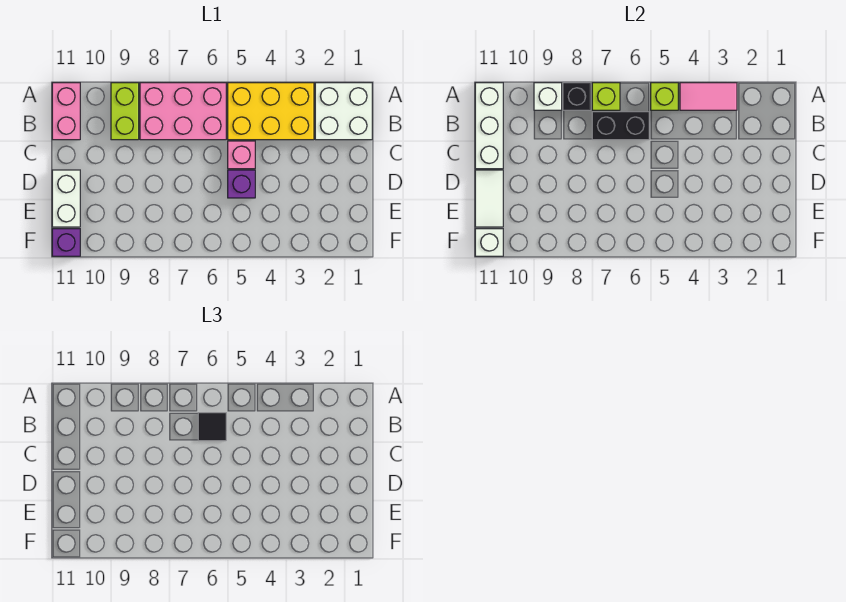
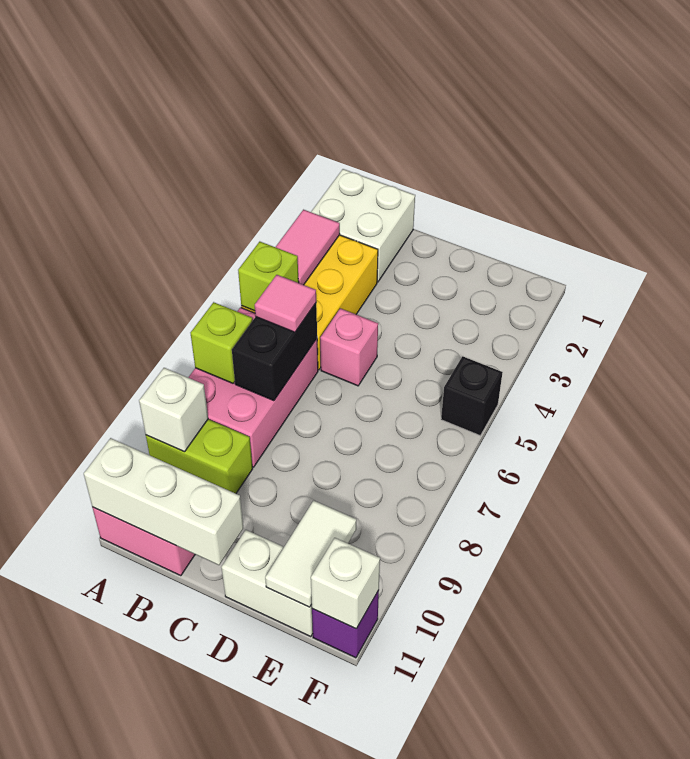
black 1x1 brick [563,83,591,110] -> black 1x1 brick moved to [441,356,503,436]
black 1x1 tile [198,413,226,441] -> pink 1x1 tile [255,275,316,332]
purple 1x1 brick [228,170,255,198] -> none
white 1x2 tile [475,170,503,227] -> white 1x2 tile turned to [265,501,356,607]

